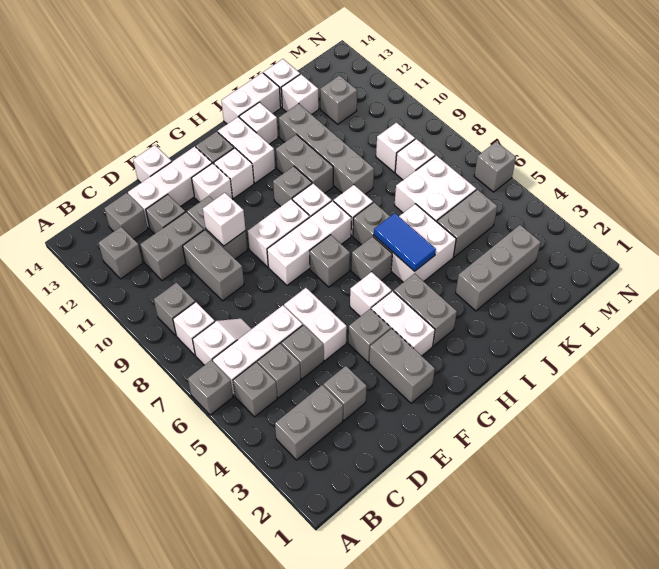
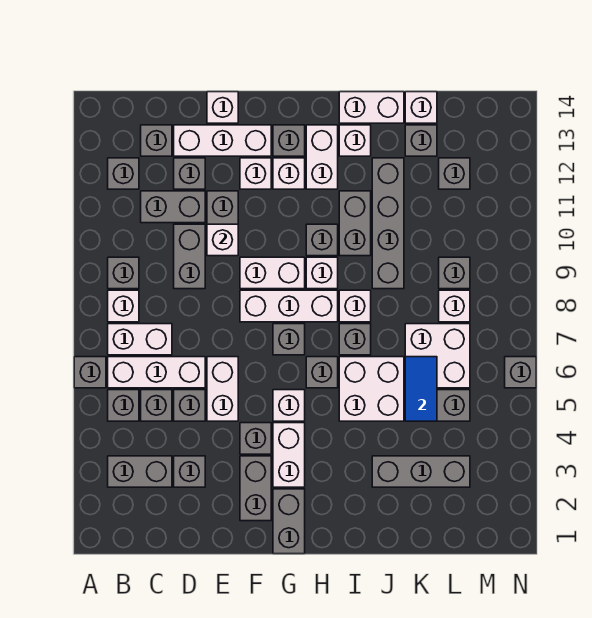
white 1x2 slope [193,319,251,365] -> white 1x2 brick [108,324,172,355]
grey 1x2 brick [394,274,457,346] -> grey 1x2 brick moved to [273,489,305,554]
blue 1x2 tile [374,213,436,271] -> blue 1x2 tile moved to [405,357,437,421]
white 1x1 brick [281,74,319,115] -> grey 1x1 brick [405,125,437,156]
white 1x1 brick [376,123,415,172] -> grey 1x1 brick [439,257,470,289]

